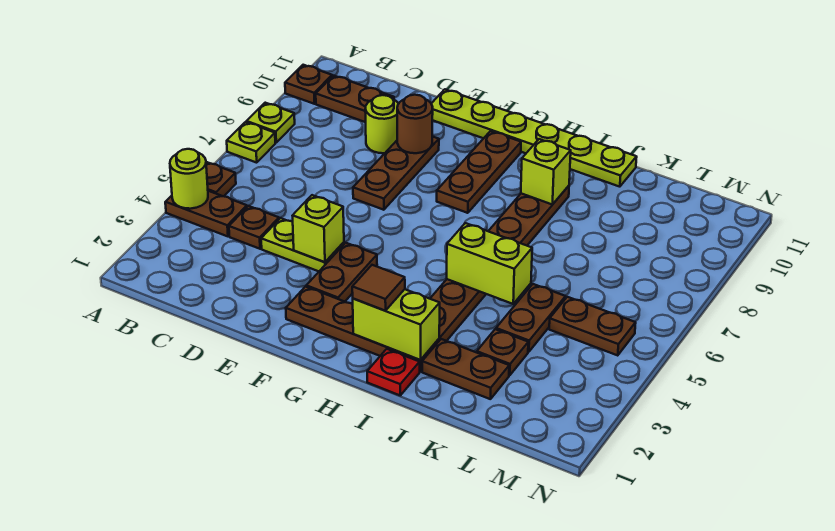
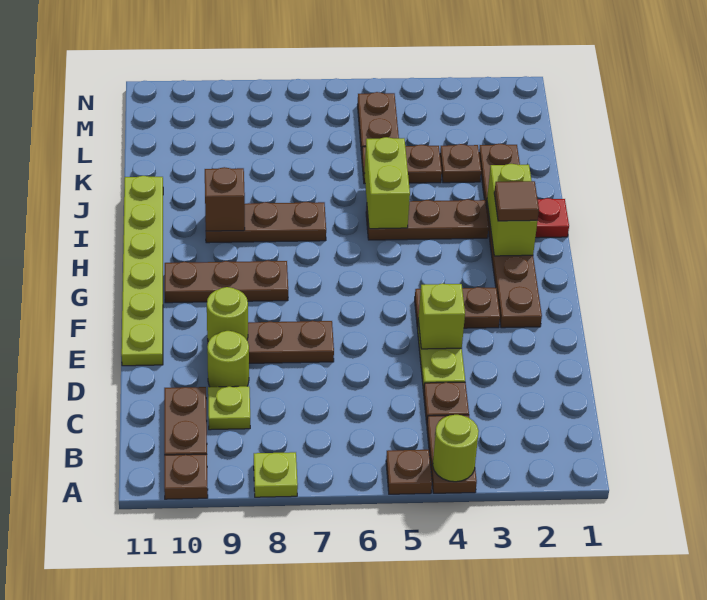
lime 1x1 plate [227,122,275,163] -> lime 1x1 plate moved to [208,386,250,430]
brown 1x1 round brick [397,95,433,153] -> lime 1x1 round brick [207,287,248,342]
lime 1x1 brick [521,139,571,205] -> brown 1x1 brick [205,167,245,231]

